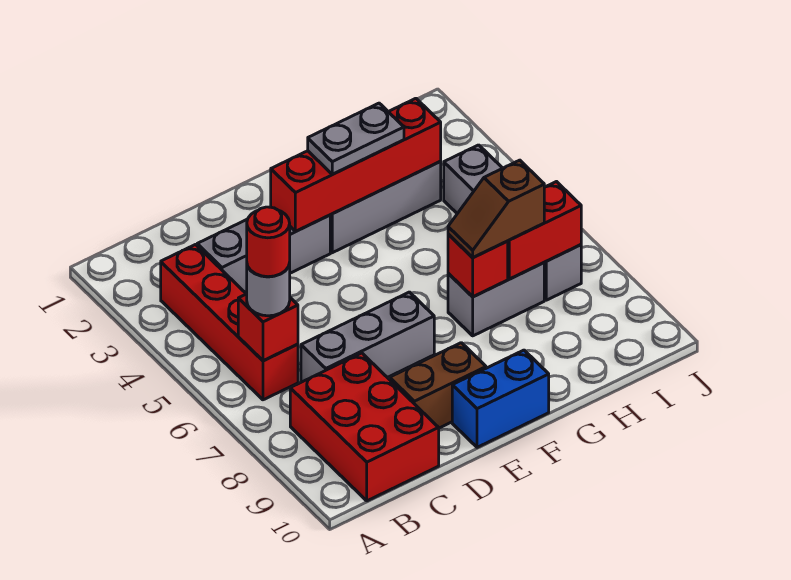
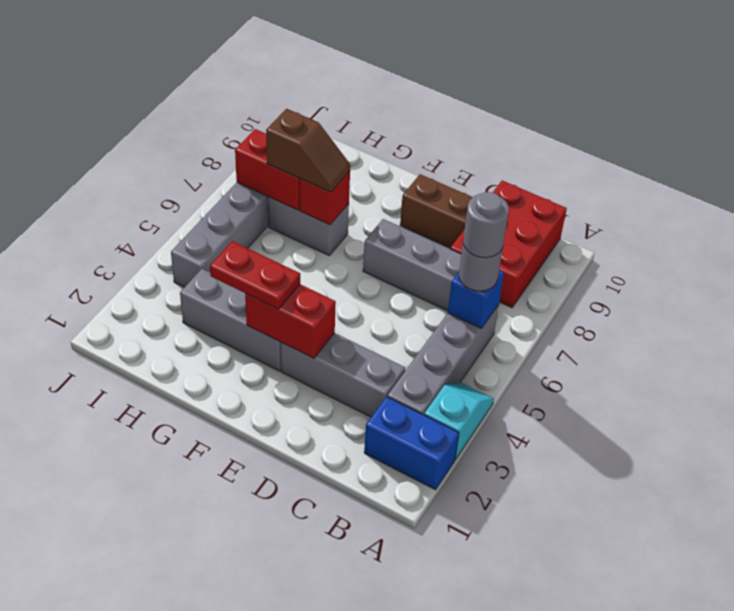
none -> cyan 1x2 slope [424,382,494,460]
red 1x4 brick [161,245,298,400] -> grey 1x4 brick [387,305,499,415]
red 1x1 brick [238,294,298,361] -> blue 1x1 brick [448,270,504,328]
red 1x1 round brick [247,207,290,277] -> grey 1x1 round brick [463,192,509,258]
red 1x4 brick [271,98,441,231] -> red 1x2 brick [245,284,336,358]
blue 1x2 brick [452,350,549,447] -> blue 1x2 brick moved to [364,397,459,490]
grey 1x2 plate [308,103,404,174] -> red 1x2 plate [210,241,300,309]

